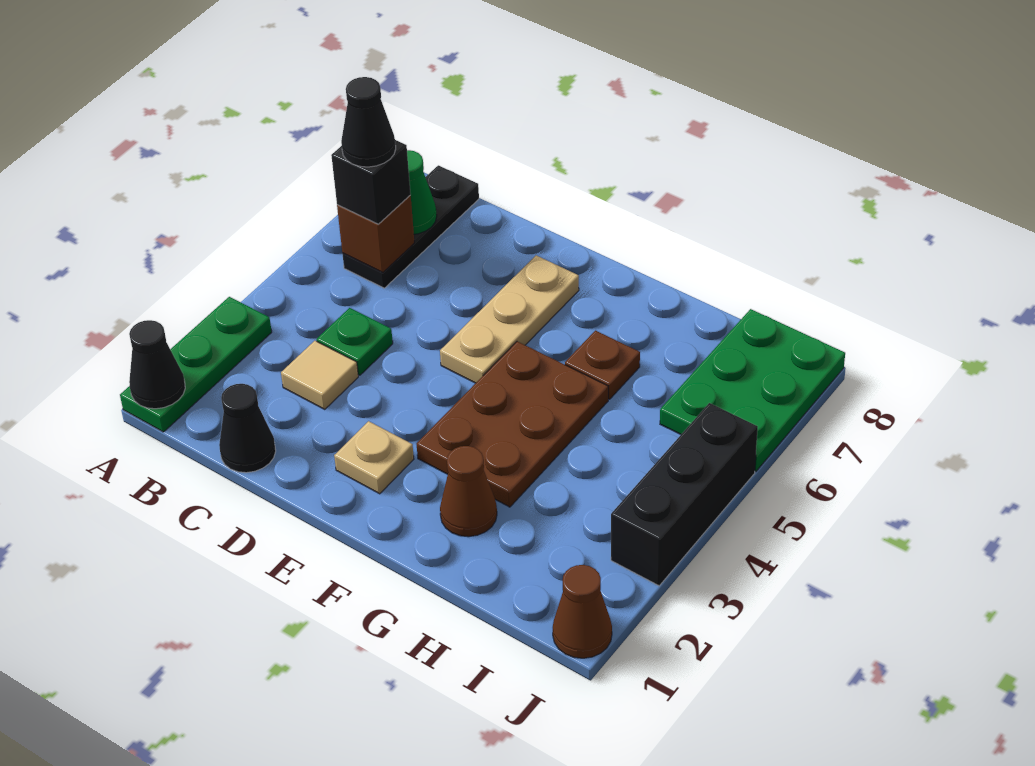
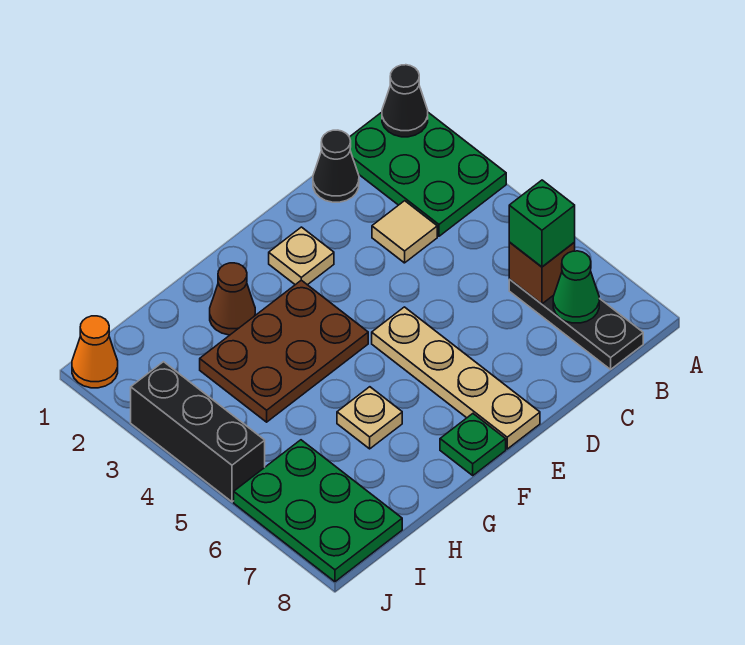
green 1x3 plate [120,297,272,432] -> green 2x3 plate [350,112,506,236]
black 1x1 brick [331,140,411,224] -> green 1x1 brick [509,180,575,267]
black 1x1 cone [341,77,396,167] -> none
green 1x1 plate [317,308,393,375] -> green 1x1 plate moved to [440,414,506,475]
tan 1x3 plate [440,255,579,383] -> tan 1x4 plate [372,307,540,449]
brown 2x3 plate [417,341,608,507] -> brown 2x3 plate turned to [200,280,368,422]
brown 1x1 plate [565,331,640,399] -> tan 1x1 plate [337,387,402,449]
brown 1x1 cone [553,565,612,658] -> orange 1x1 cone [72,316,118,388]

